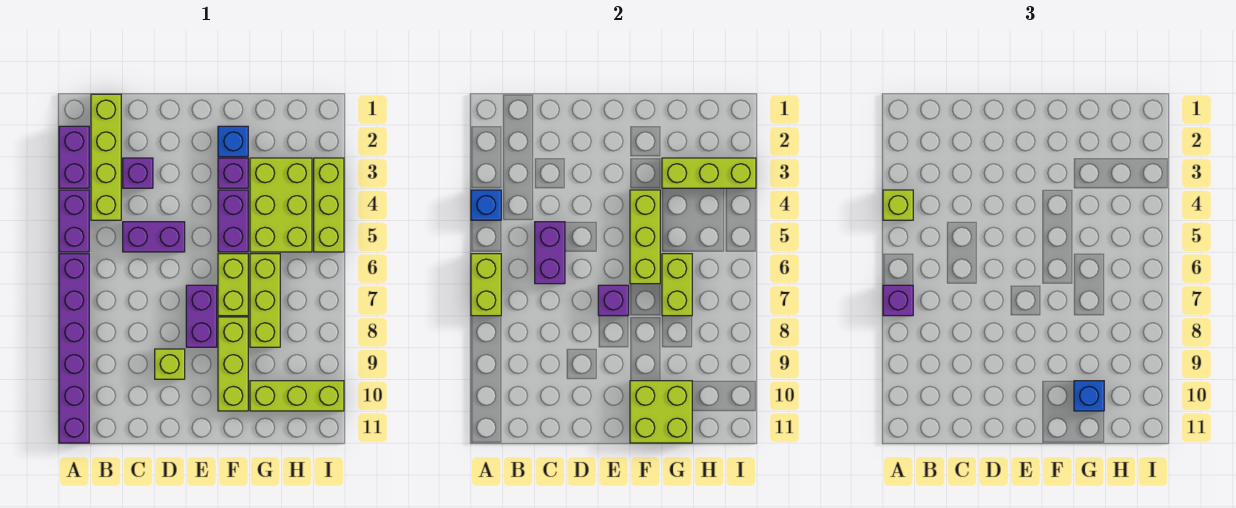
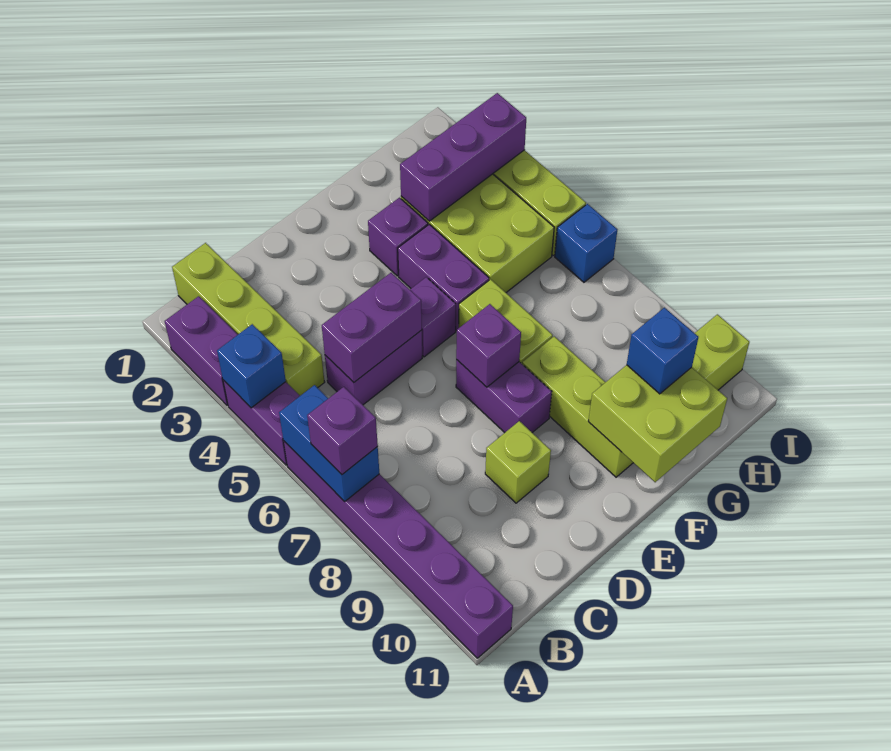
lime 1x1 brick [883,190,913,220] -> none
lime 1x2 brick [471,254,501,316] -> blue 1x2 brick [279,385,379,502]
purple 1x1 brick [123,158,153,188] -> purple 1x1 brick moved to [410,277,456,357]
purple 1x2 brick [535,222,565,284] -> purple 1x2 brick turned to [322,273,422,382]
blue 1x1 brick [218,126,248,157] -> blue 1x1 brick moved to [555,204,617,282]
lime 1x3 brick [630,190,660,284] -> none
lime 1x3 brick [662,158,756,188] -> purple 1x3 brick [400,93,526,221]
lime 1x3 brick [250,254,280,347] -> none
lime 1x2 brick [662,254,692,316] -> none

